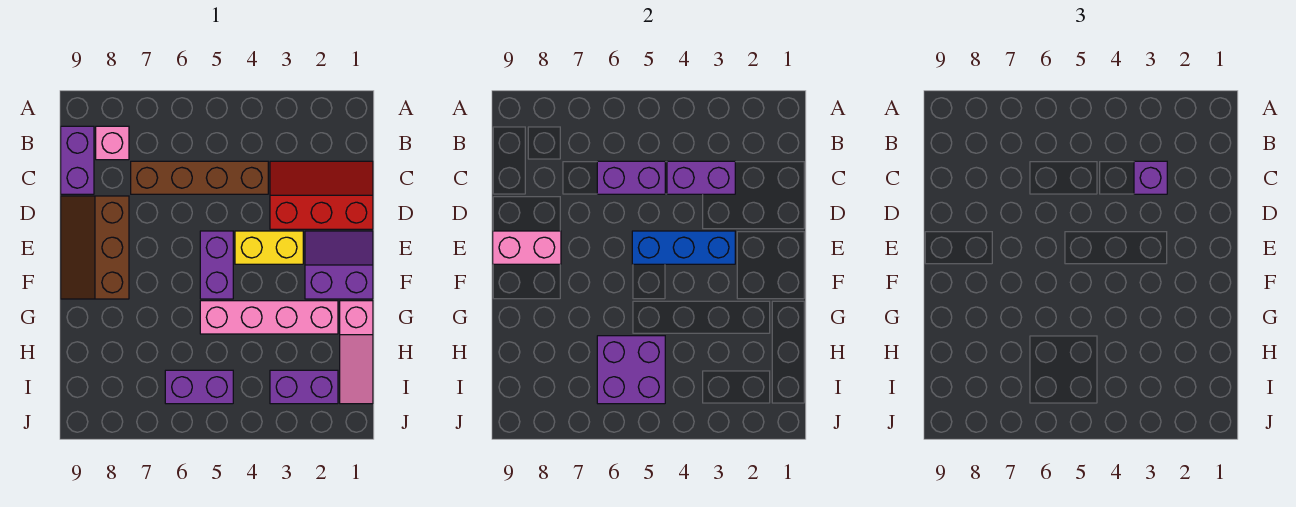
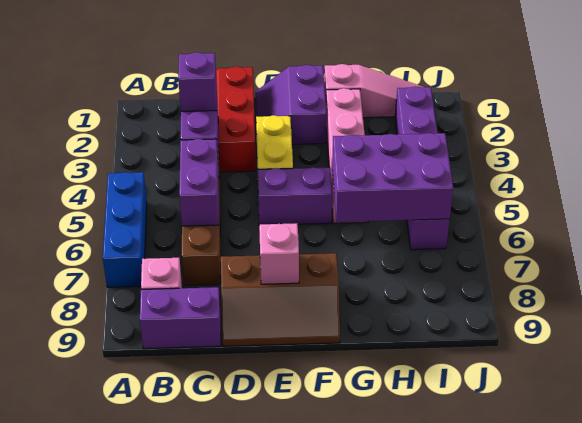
blue 1x3 brick [632,231,735,264] -> blue 1x3 brick moved to [103,172,147,287]
pink 1x2 brick [493,231,561,264] -> pink 1x1 brick [259,223,299,284]
purple 2x2 brick [597,336,665,404] -> purple 2x3 brick [332,133,453,222]

